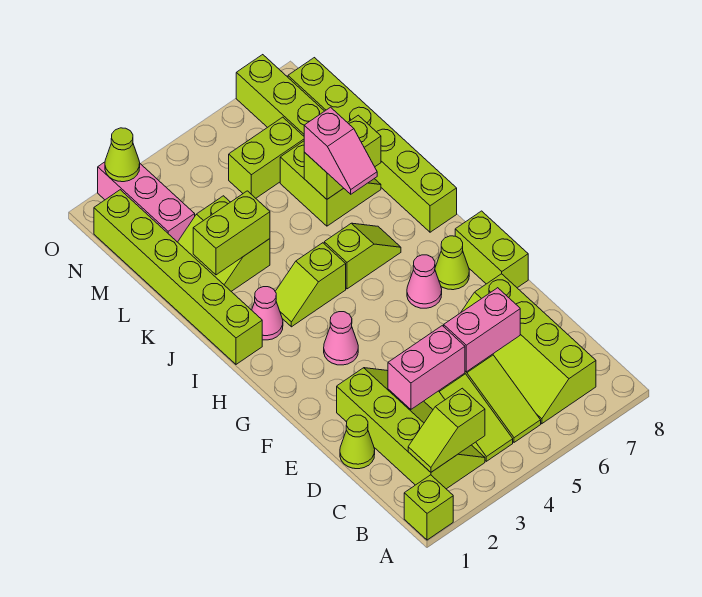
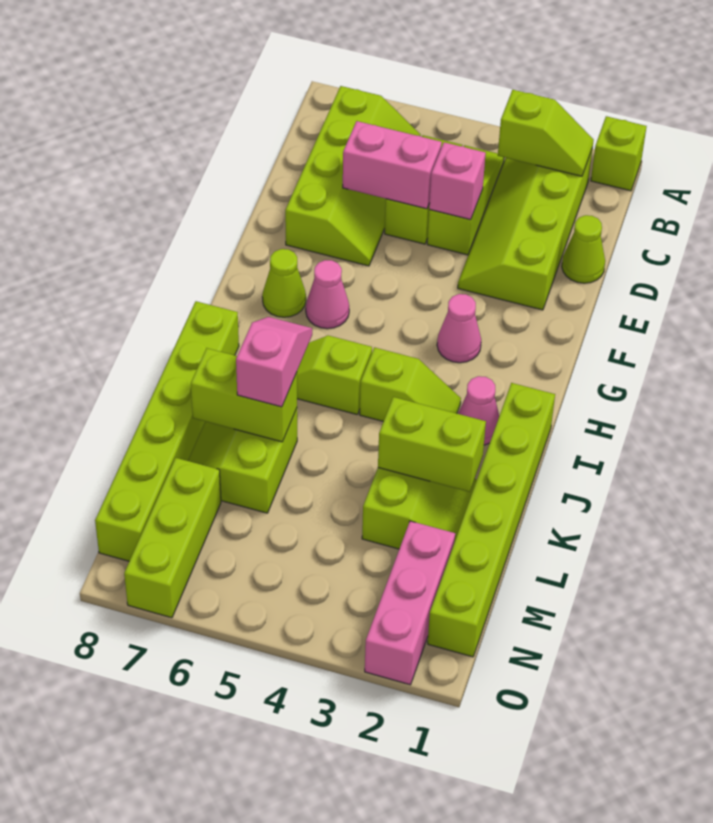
pink 1x2 brick [388,326,465,409] -> pink 1x1 brick [429,142,486,220]
lime 1x2 brick [455,211,528,288] -> none
lime 1x2 brick [229,117,304,198] -> none
lime 1x1 cone [105,128,140,182] -> none

